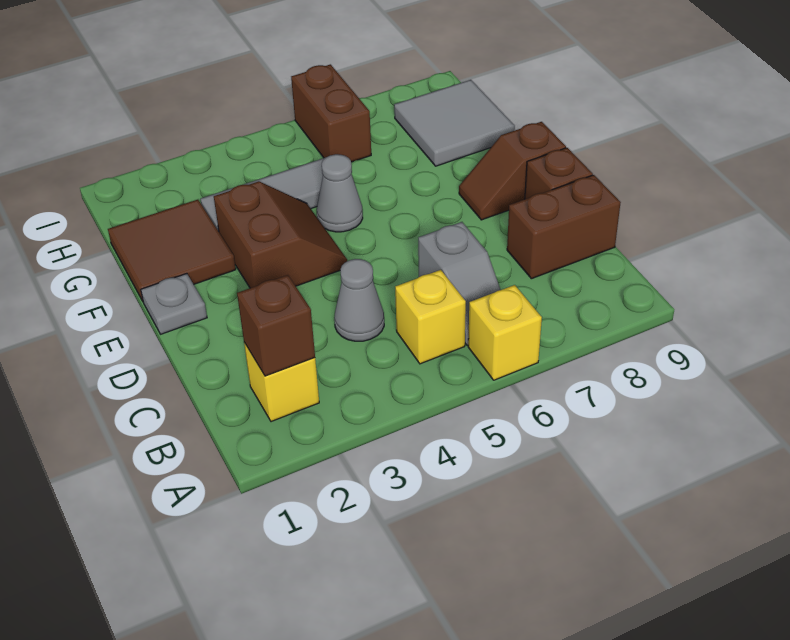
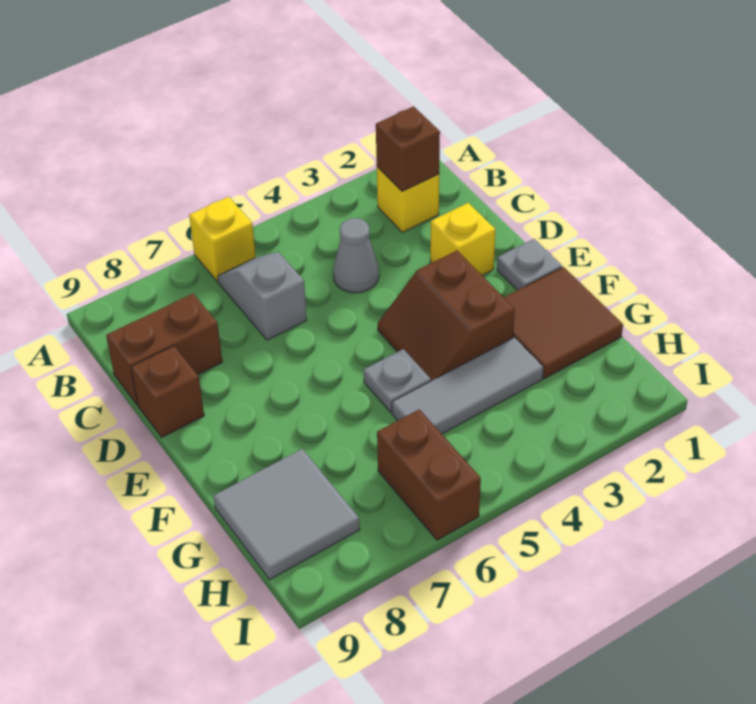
yellow 1x1 brick [395,270,466,364] -> yellow 1x1 brick moved to [430,203,496,275]
brown 1x2 slope [459,122,566,220] -> none
grey 1x1 cone [317,154,363,232] -> grey 1x1 plate [364,349,431,412]

